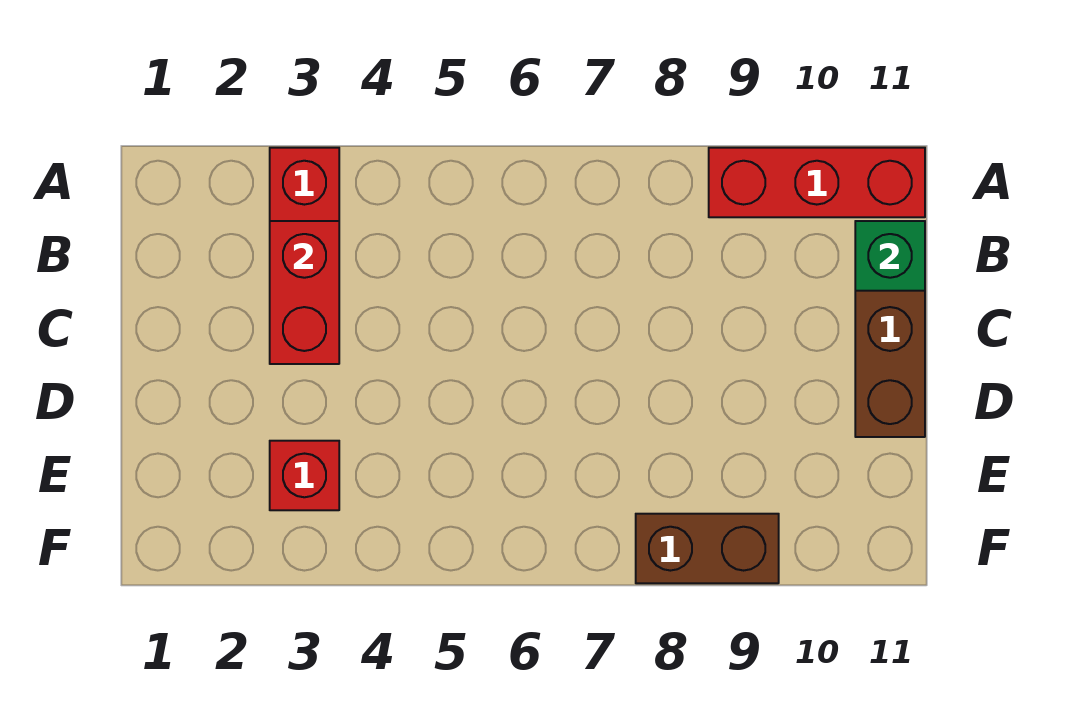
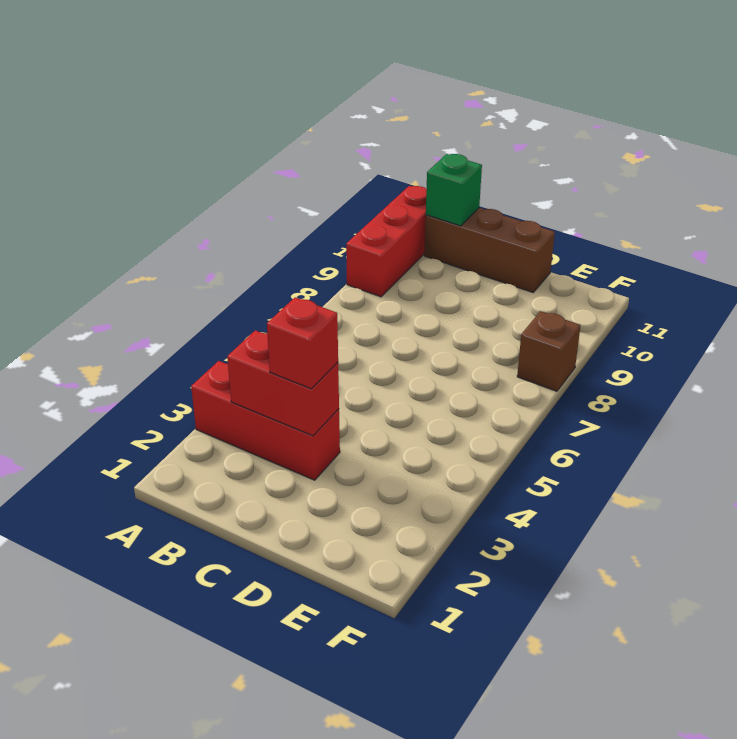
red 1x1 brick [270,441,339,510] -> red 1x1 brick moved to [267,297,338,389]
brown 1x2 brick [636,514,779,583] -> brown 1x1 brick [517,311,581,391]

